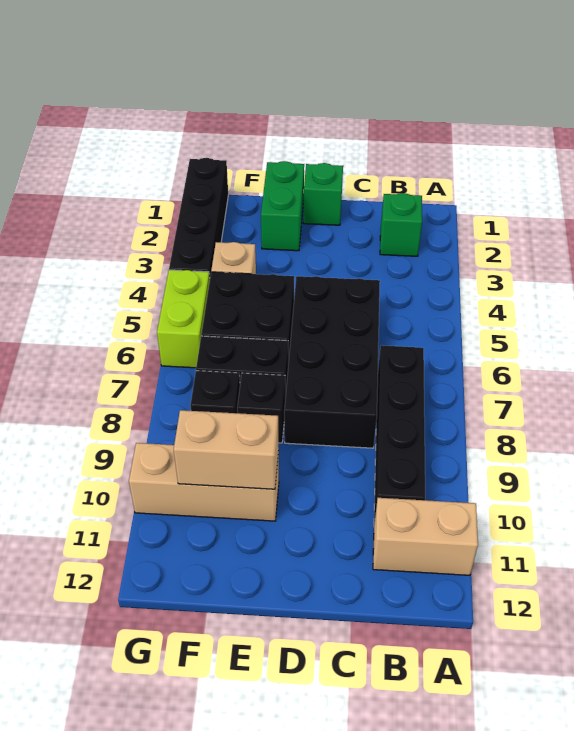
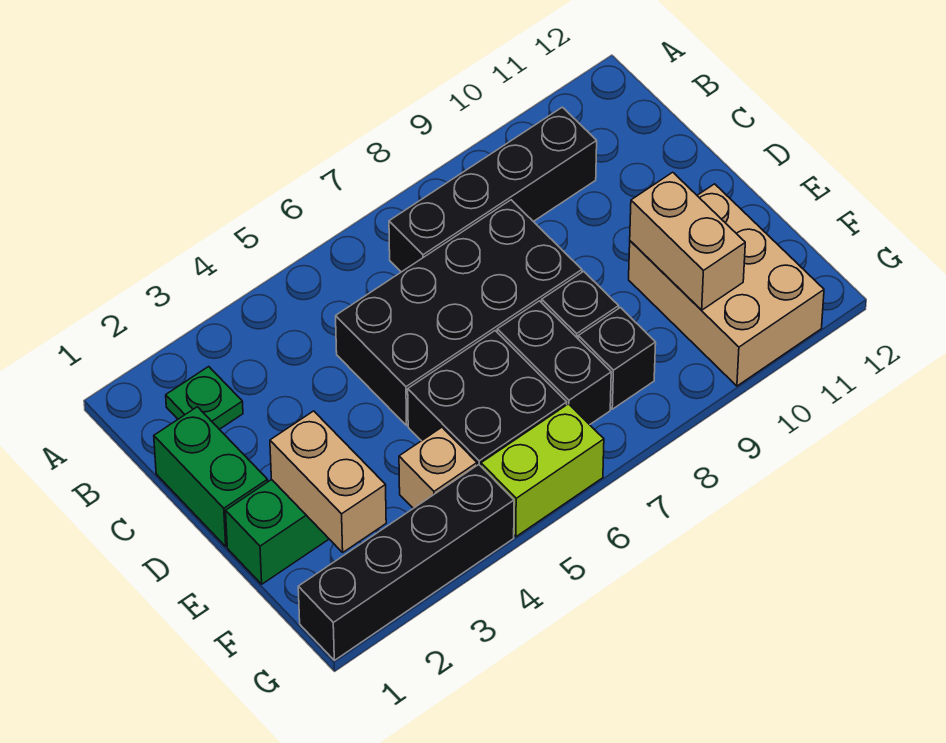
tan 1x2 brick [373,498,478,575] -> tan 1x2 brick moved to [270,411,386,552]
green 1x1 brick [380,193,422,256] -> green 1x1 plate [166,367,243,429]
green 1x1 brick [303,163,343,225] -> green 1x2 brick [154,407,268,546]
tan 1x3 brick [129,443,279,521] -> tan 2x3 brick [629,184,824,386]

